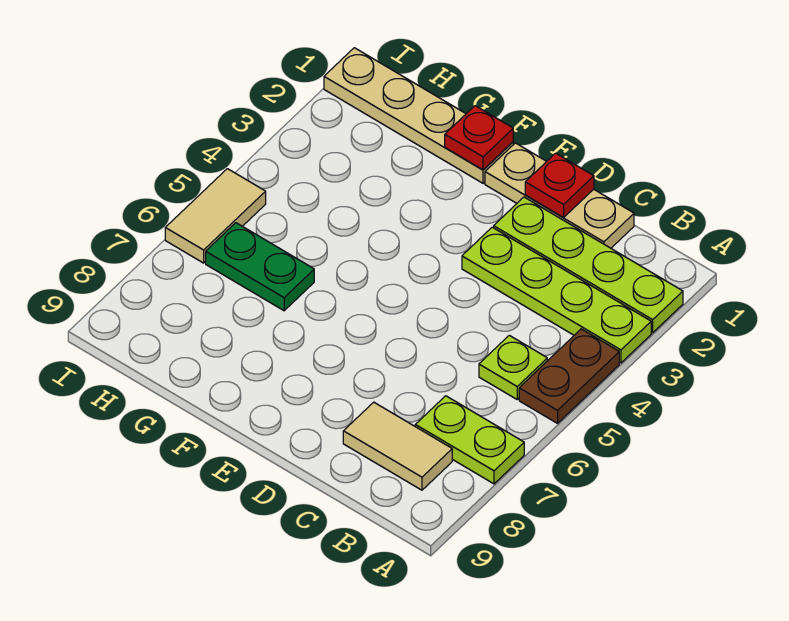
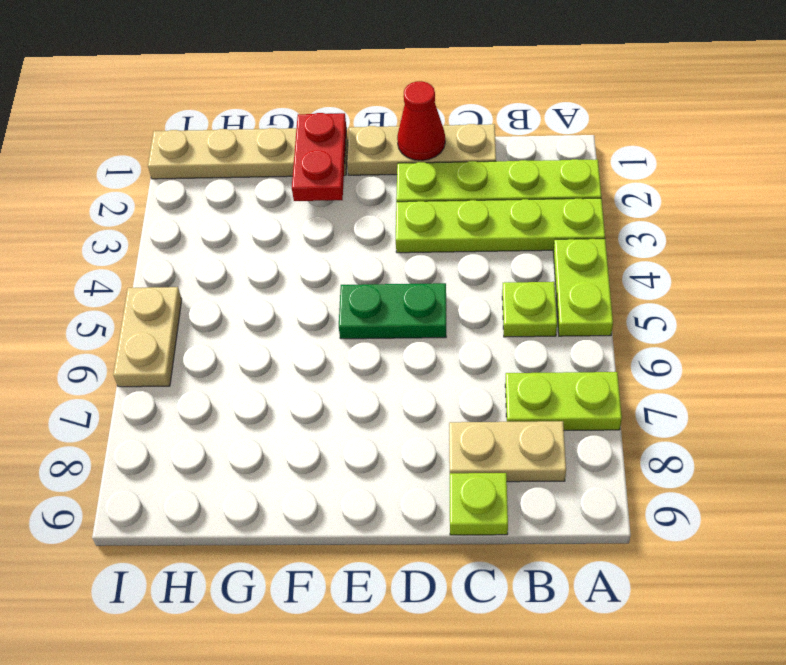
brown 1x2 plate [519,329,619,423] -> lime 1x2 plate [553,239,613,336]
tan 1x2 tile [343,402,452,490] -> tan 1x2 plate [449,421,566,482]
none -> lime 1x1 plate [450,473,508,535]
red 1x1 plate [525,153,594,218] -> red 1x1 cone [397,81,445,160]
red 1x1 plate [445,106,513,170] -> red 1x2 plate [292,113,346,201]
green 1x2 plate [206,223,314,311] -> green 1x2 plate moved to [339,283,446,339]
tan 1x2 tile [165,169,266,263] -> tan 1x2 plate [113,287,182,387]

